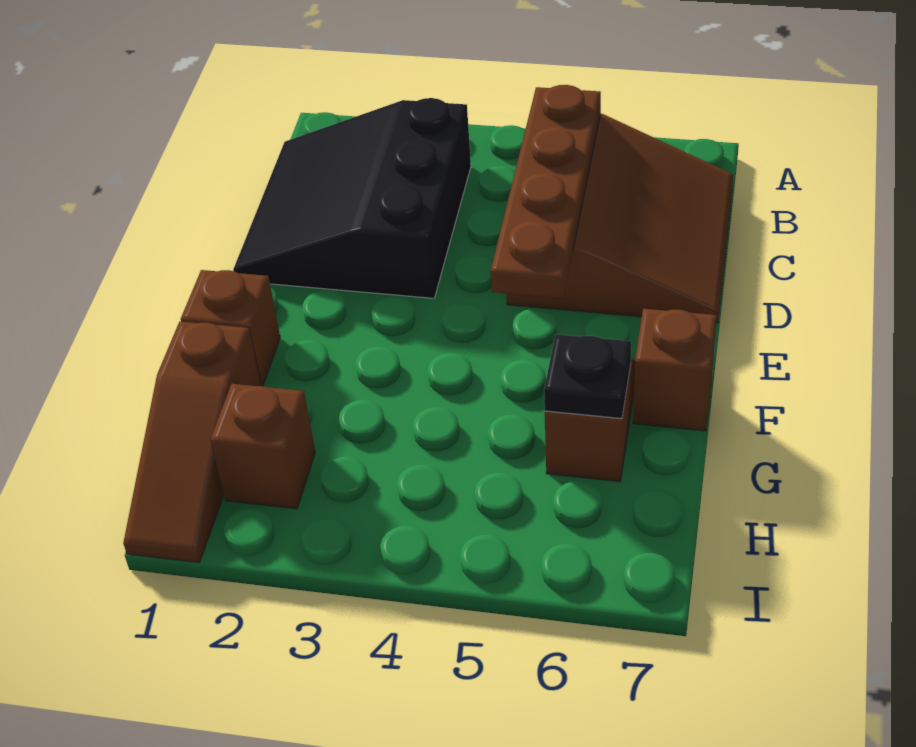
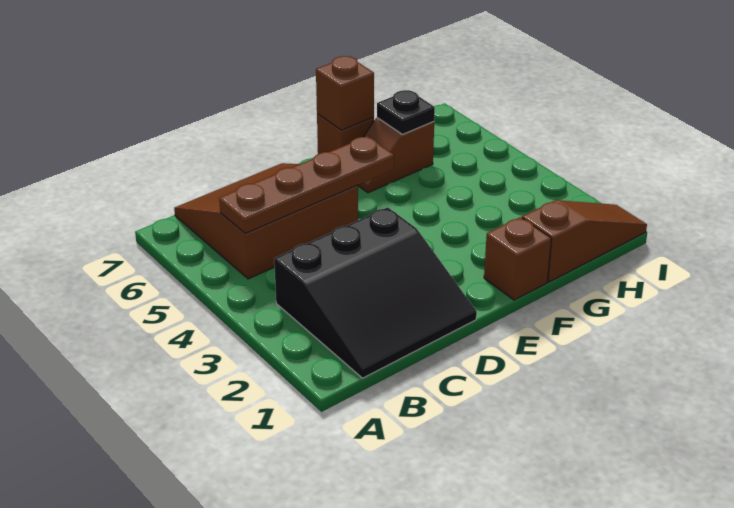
brown 1x1 brick [210,384,315,509] -> brown 1x1 brick moved to [316,56,374,130]

